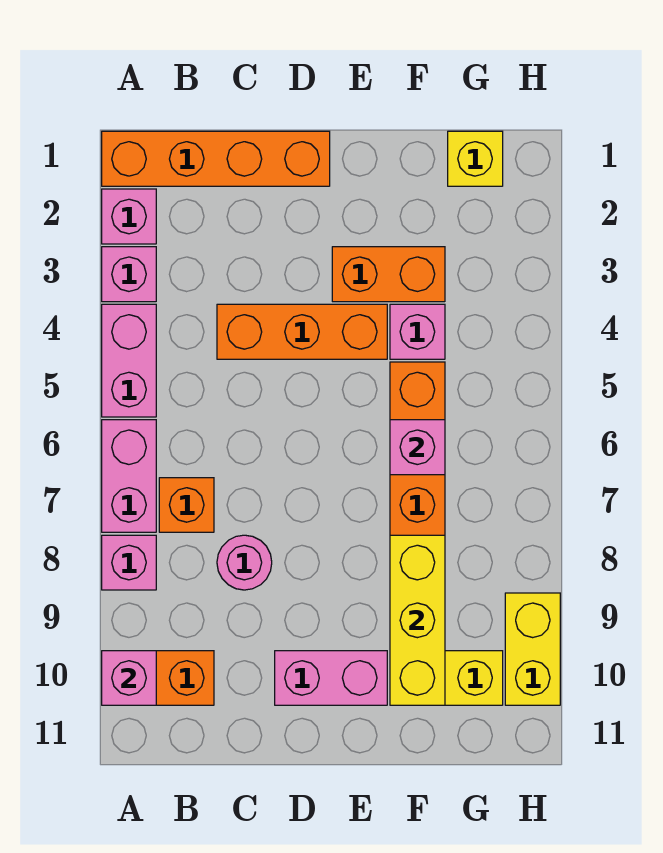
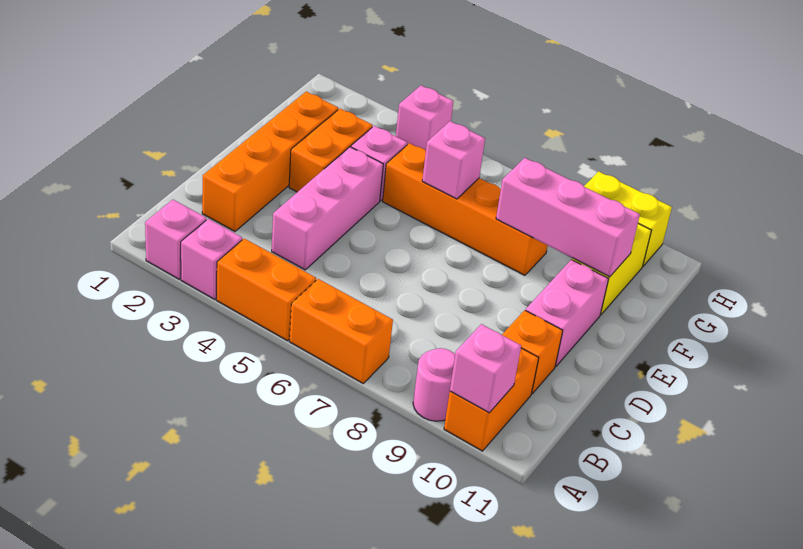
orange 1x4 brick [102,131,330,186] -> orange 1x4 brick moved to [202,92,338,231]
pink 1x2 brick [102,304,156,417] -> orange 1x2 brick [217,238,316,341]
pink 1x2 brick [102,420,156,532] -> orange 1x2 brick [289,279,393,383]
pink 1x1 brick [102,535,156,590] -> pink 1x1 brick moved to [396,85,454,150]
orange 1x1 brick [159,478,214,532] -> orange 1x1 brick moved to [502,310,563,394]
orange 1x3 brick [217,304,387,359] -> pink 1x3 brick [272,147,383,270]
pink 1x1 round brick [217,535,272,590] -> pink 1x1 round brick moved to [413,348,455,421]
yellow 1x3 brick [390,535,445,705] -> pink 1x3 brick [496,158,640,277]
yellow 1x1 brick [448,131,503,186] -> none

